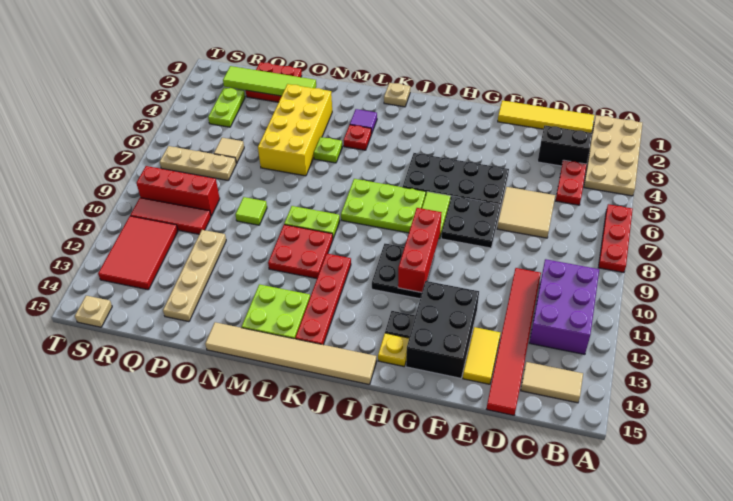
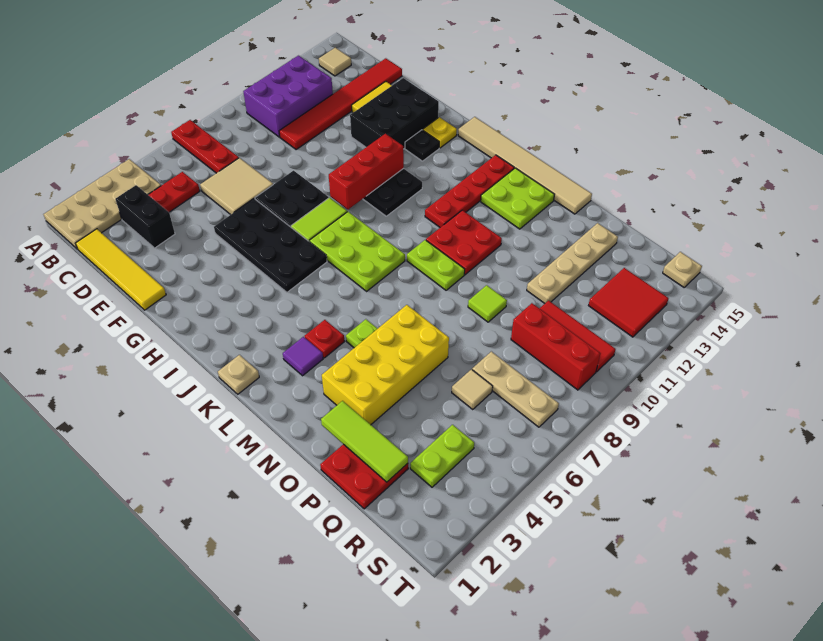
red 1x3 plate [598,204,633,273] -> red 1x3 plate turned to [171,120,239,173]
tan 1x2 tile [521,362,583,403] -> tan 1x1 tile [319,48,351,76]
lime 1x4 tile [223,66,316,96] -> lime 1x3 tile [321,401,408,482]
red 2x3 tile [98,216,178,290] -> red 2x2 tile [589,268,668,337]

